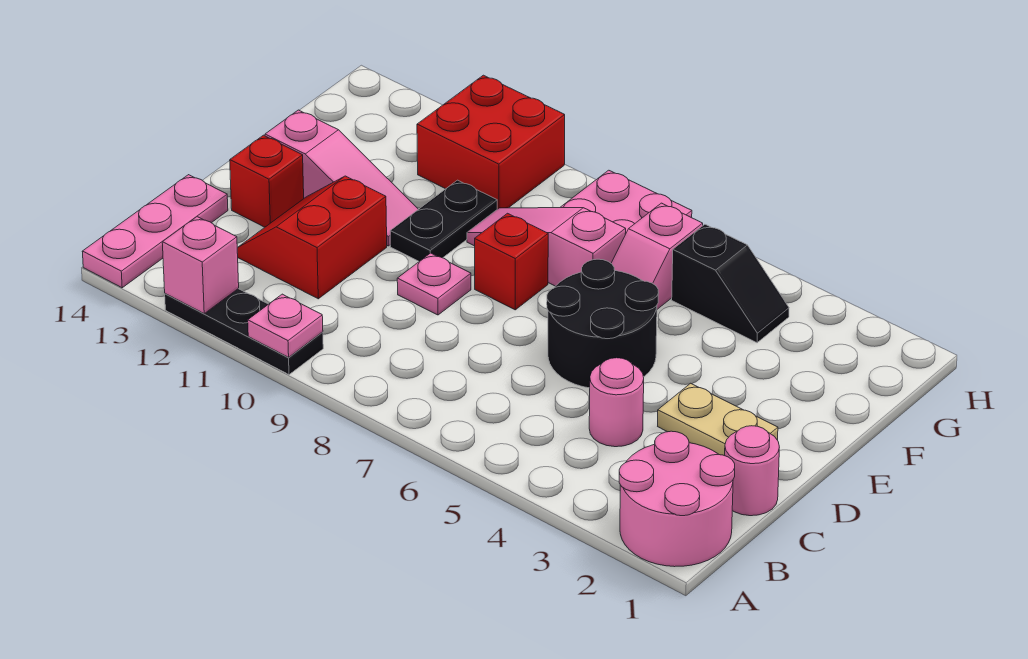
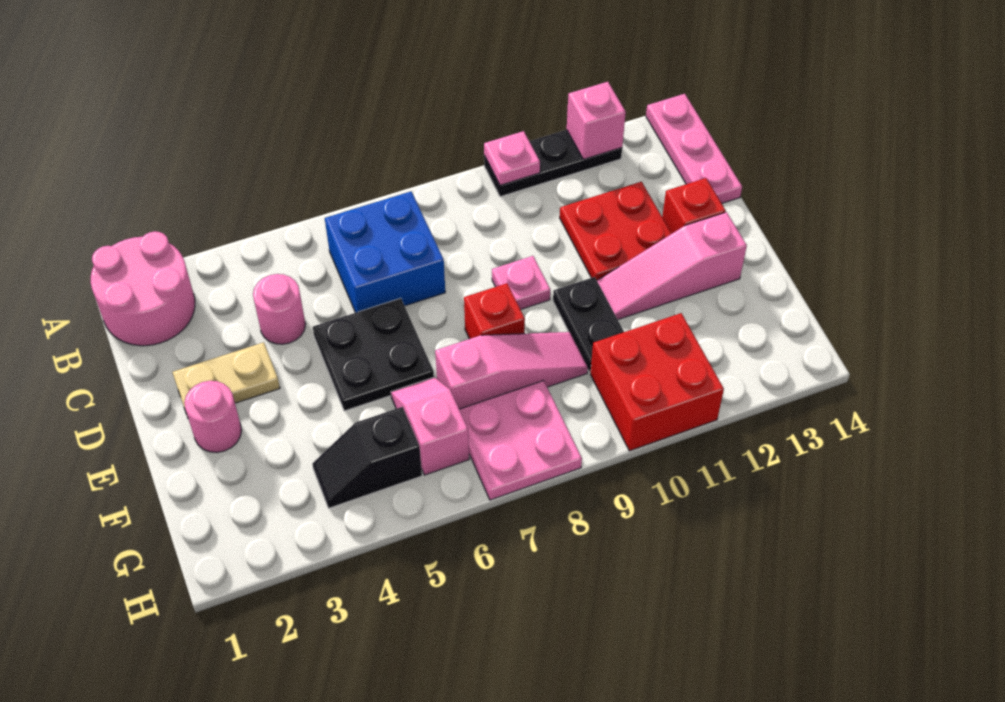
none -> blue 2x2 brick [325,192,445,313]
pink 1x1 round brick [725,426,779,516] -> pink 1x1 round brick moved to [184,381,242,452]
red 2x2 slope [237,176,387,299] -> red 2x2 plate [560,182,672,280]
black 2x2 round brick [547,259,658,388] -> black 2x2 plate [313,298,434,411]

